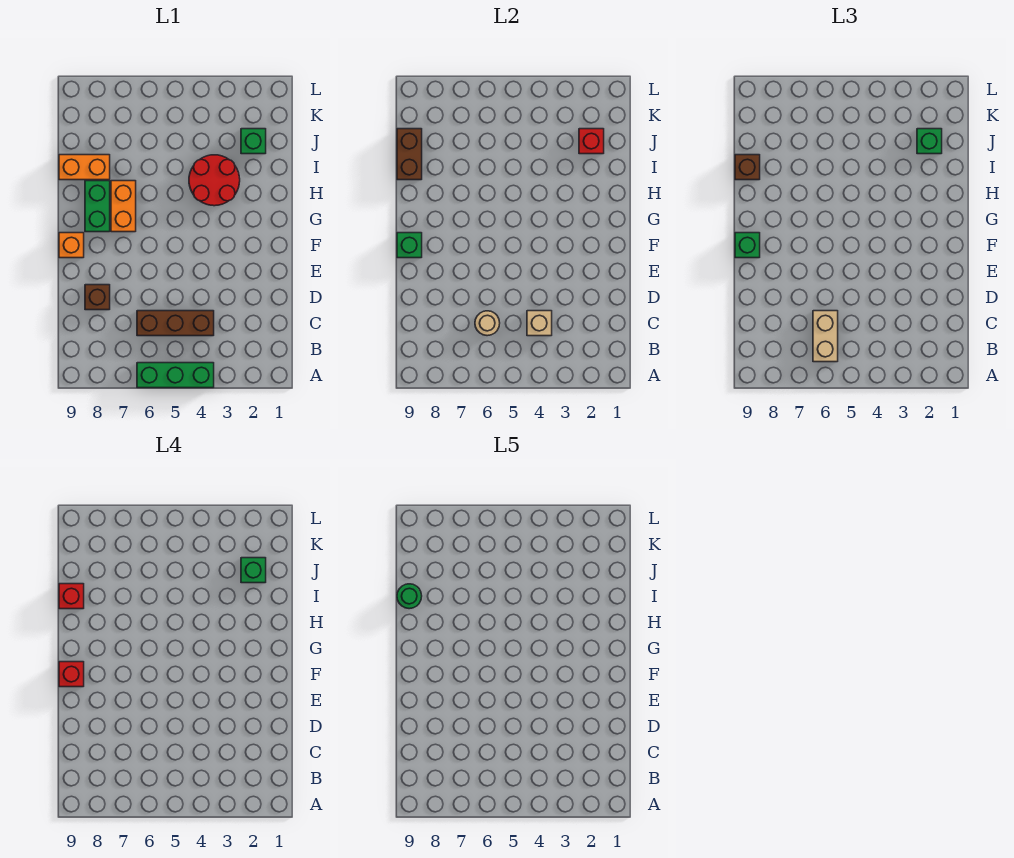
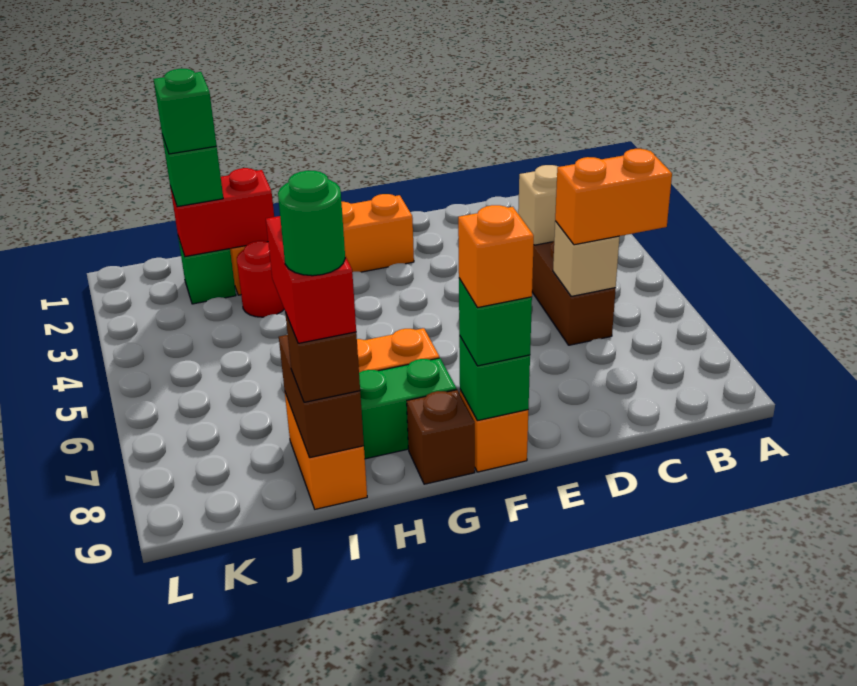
green 1x3 brick [137,363,214,388] -> none
tan 1x2 brick [813,311,838,362] -> orange 1x2 brick [555,149,672,245]
tan 1x1 round brick [475,311,500,336] -> tan 1x1 brick [553,221,619,296]
brown 1x1 brick [85,285,110,310] -> brown 1x1 brick moved to [407,390,475,484]
none -> orange 1x4 brick [230,194,414,295]
red 1x1 brick [59,662,84,687] -> orange 1x1 brick [458,205,534,308]
red 2x2 round brick [189,155,240,206] -> red 1x1 round brick [237,241,284,317]
brown 1x2 brick [397,129,422,180] -> brown 1x2 brick turned to [279,335,364,458]
red 1x1 brick [59,584,84,609] -> red 1x2 brick [266,216,356,343]
red 1x1 brick [579,129,604,154] -> red 1x2 brick [170,168,274,257]

